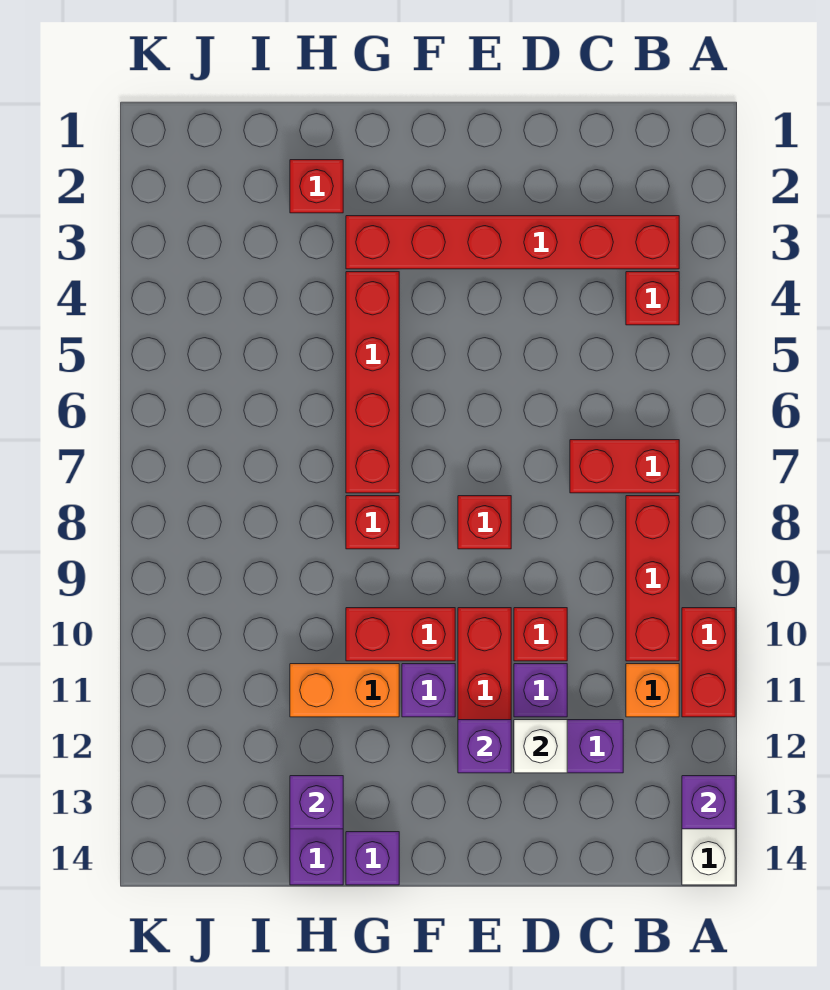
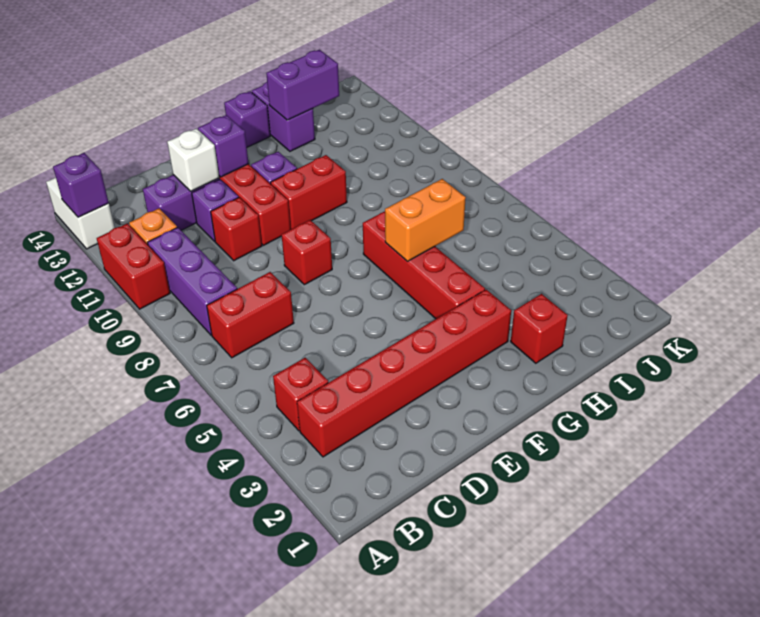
red 1x3 brick [626,496,679,661] -> purple 1x3 brick [148,227,237,335]
red 1x1 brick [346,496,399,549] -> none
orange 1x2 brick [290,664,399,717] -> orange 1x2 brick moved to [385,179,466,261]
purple 1x1 brick [290,776,343,829] -> purple 1x2 brick [266,50,339,120]

